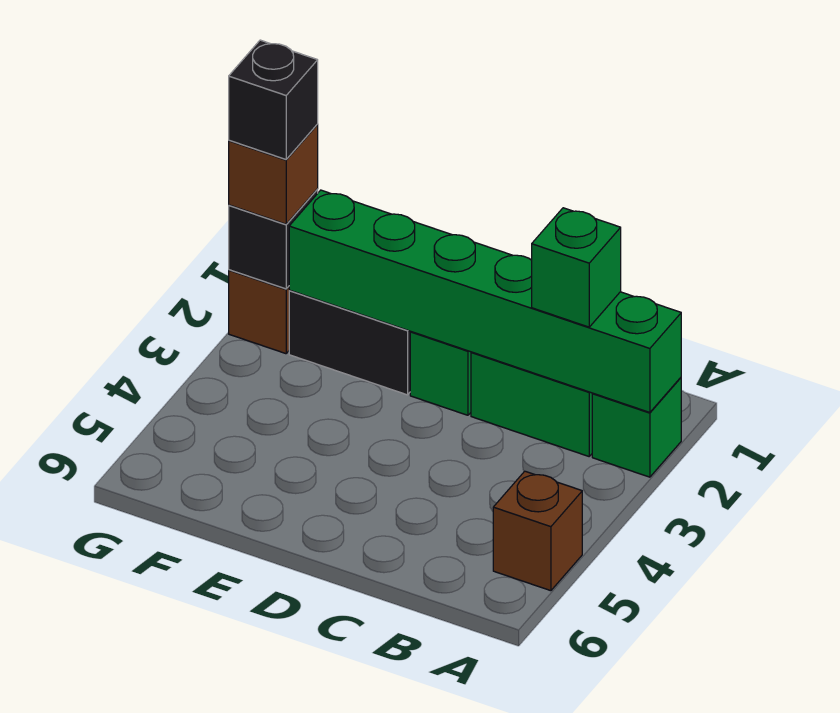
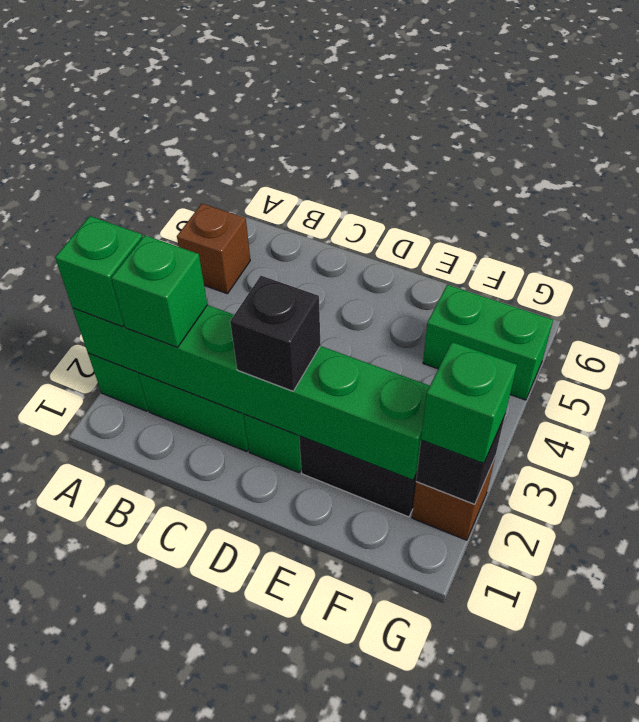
none -> green 1x1 brick [55,216,143,327]
none -> green 1x2 brick [423,285,553,400]
brown 1x1 brick [229,125,318,224] -> green 1x1 brick [421,342,517,464]
black 1x1 brick [229,40,318,159] -> black 1x1 brick moved to [230,276,321,391]

